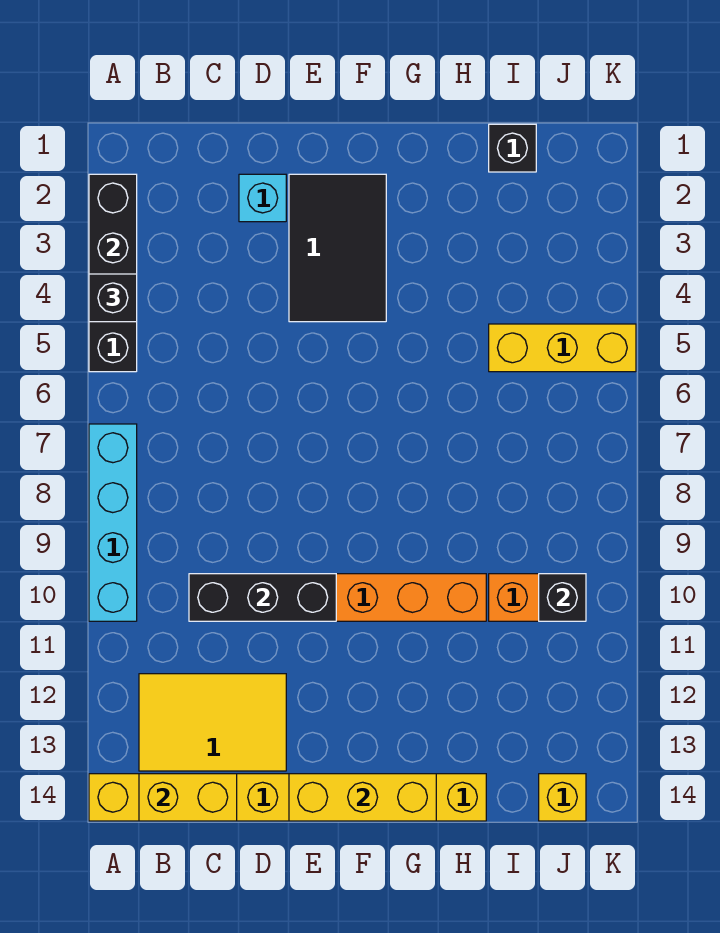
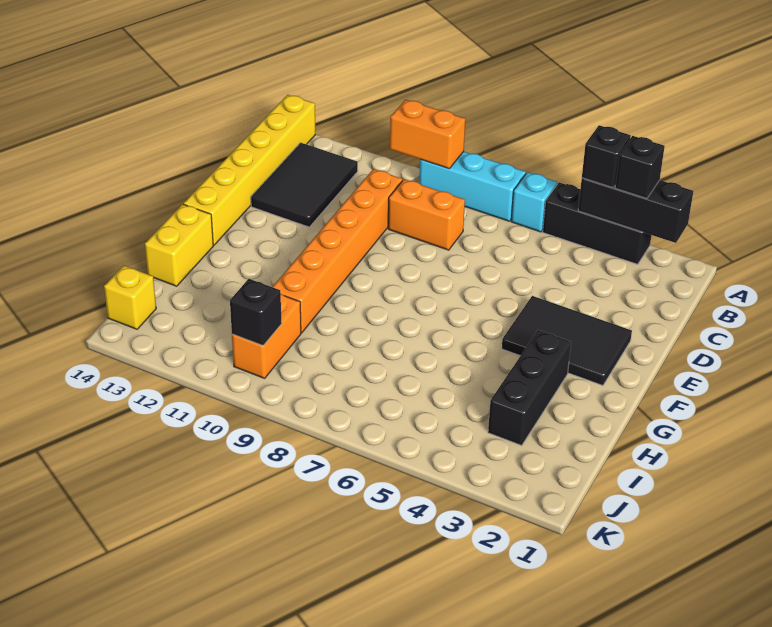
cyan 1x4 brick [89,424,137,621] -> cyan 1x3 brick [419,152,526,221]
none -> orange 1x2 brick [390,100,465,169]
yellow 2x3 tile [139,674,286,771] -> black 2x3 tile [251,143,358,227]
yellow 1x2 brick [139,774,237,821] -> none
none -> orange 1x2 brick [388,179,465,250]
black 1x3 brick [189,574,336,621] -> black 1x3 brick moved to [488,330,571,446]
cyan 1x1 brick [239,174,286,222] -> cyan 1x1 brick moved to [511,172,557,232]
yellow 1x3 brick [289,774,436,821] -> none
black 1x1 brick [489,124,536,172] -> black 1x1 brick moved to [615,136,665,199]
yellow 1x3 brick [489,324,636,372] -> none

